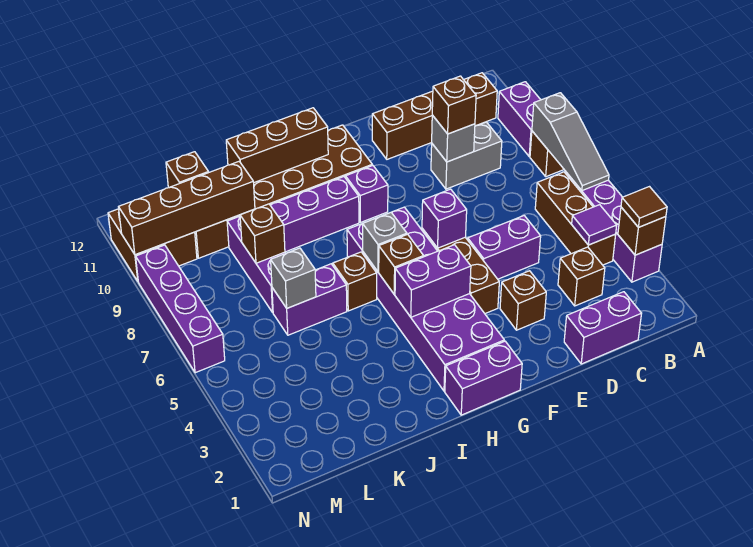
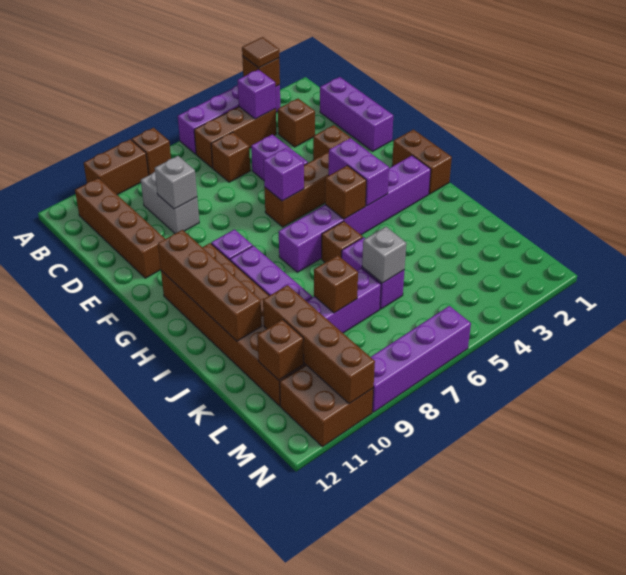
grey 1x3 slope [532,93,609,191] -> none
purple 1x2 brick [498,82,541,157] -> brown 1x2 brick [84,139,149,195]
purple 1x1 tile [572,205,617,245] -> purple 1x1 brick [237,69,276,119]
purple 1x2 brick [564,292,642,364] -> purple 1x3 brick [320,77,393,151]
brown 1x1 brick [432,76,476,134] -> brown 1x1 brick moved to [211,132,250,182]
purple 1x2 brick [445,341,522,415] -> brown 1x2 brick [392,130,452,194]
purple 2x6 brick [347,207,504,391] -> purple 1x6 brick [279,156,431,272]
grey 1x1 brick [363,213,407,272] -> none
brown 1x3 brick [226,108,328,182] -> brown 1x4 brick [158,230,262,341]

